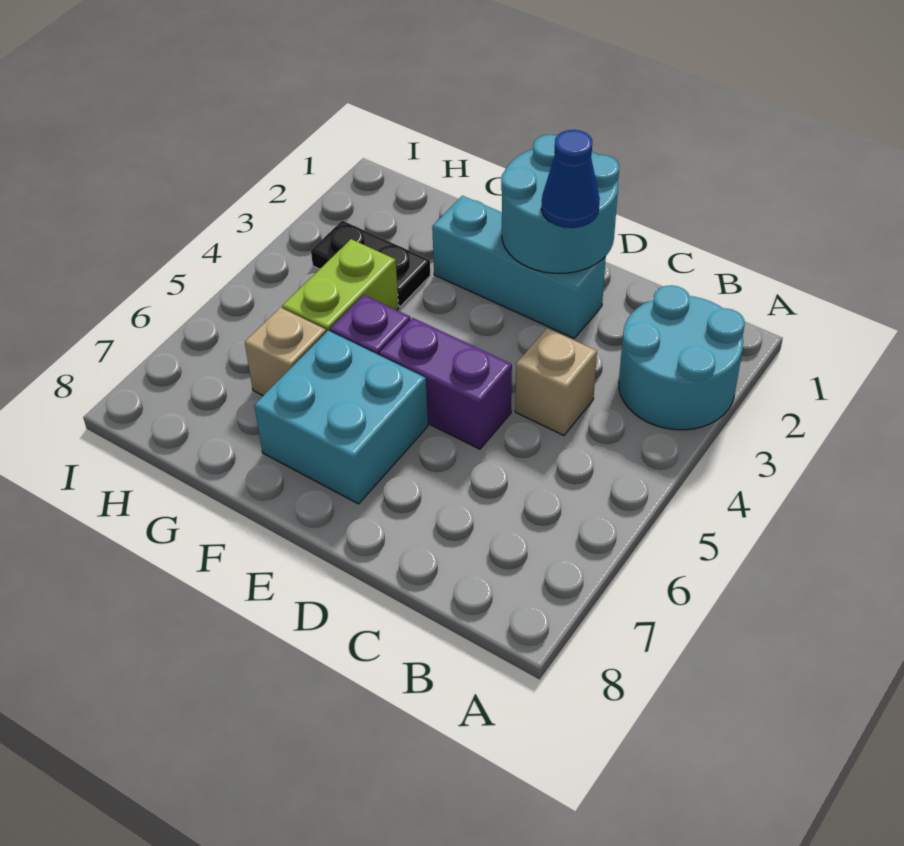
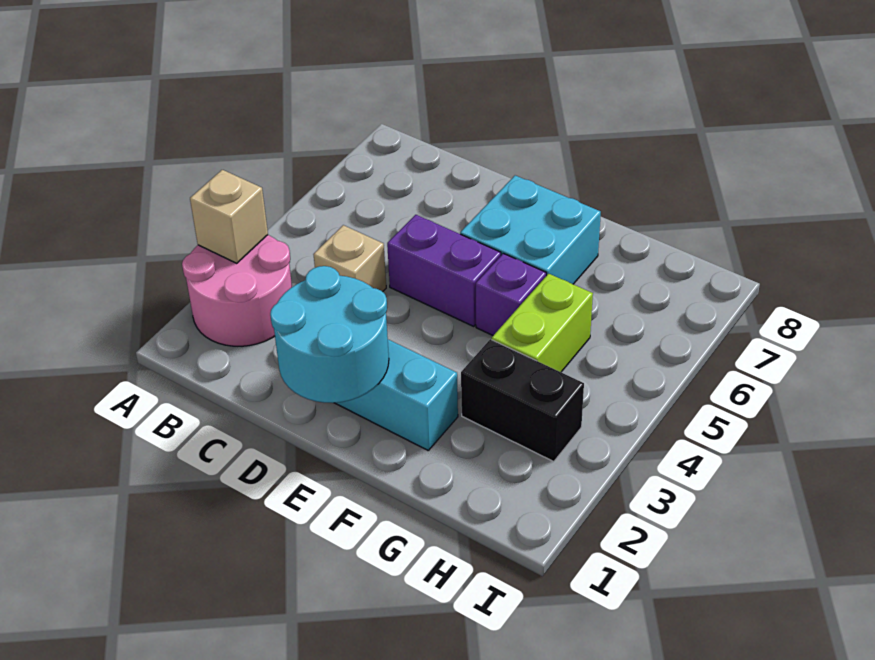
cyan 2x2 round brick [619,285,745,430] -> pink 2x2 round brick [182,235,292,346]
blue 1x1 cone [541,130,600,228] -> none
black 1x2 plate [311,221,430,306] -> black 1x2 brick [461,339,584,462]
tan 1x1 brick [245,307,326,395] -> tan 1x1 brick moved to [190,170,268,263]

